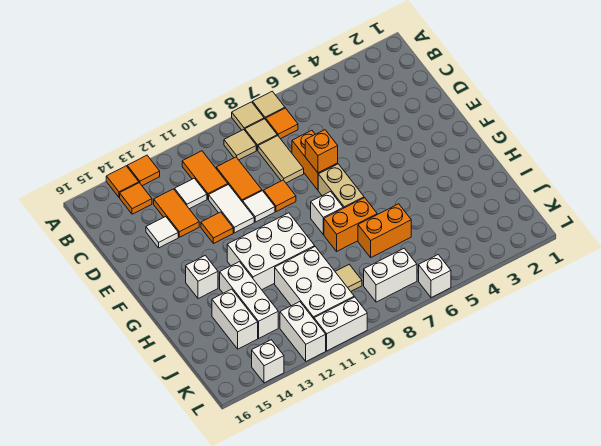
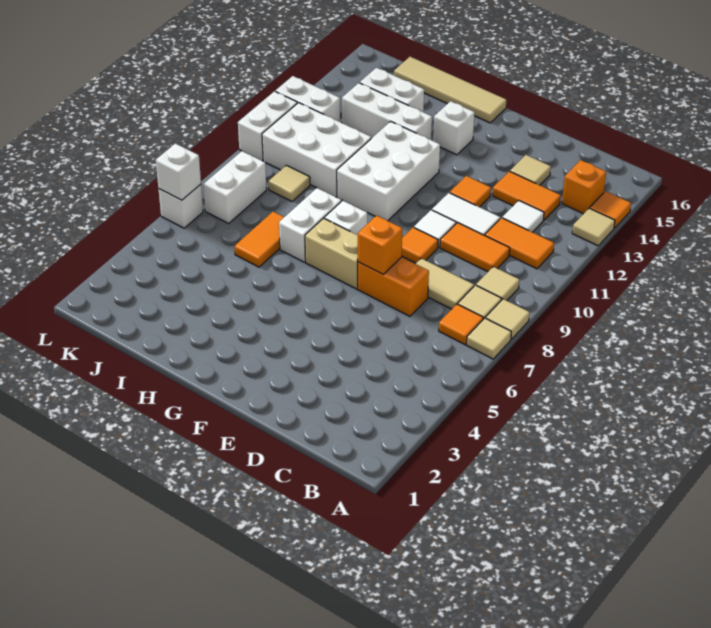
orange 1x1 tile [127,155,160,186] -> tan 1x1 tile [572,208,615,246]
orange 1x1 tile [120,183,152,214] -> orange 1x1 brick [562,160,606,214]
white 1x1 tile [146,217,178,248] -> tan 1x1 tile [510,155,551,185]
none -> tan 1x4 tile [394,57,506,123]
orange 1x2 brick [324,198,377,251] -> white 1x2 brick [279,188,341,262]
orange 1x2 brick [358,204,411,257] -> orange 1x2 tile [235,212,284,267]
white 1x1 brick [252,340,284,383] -> white 1x1 brick moved to [156,144,201,200]

